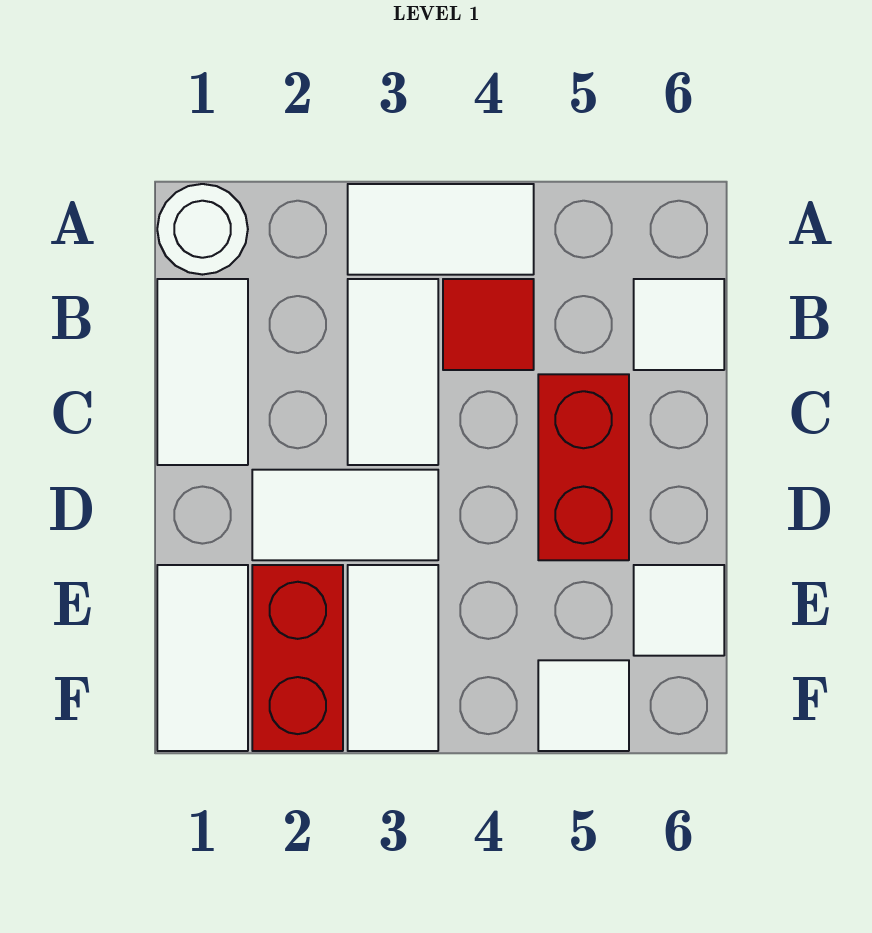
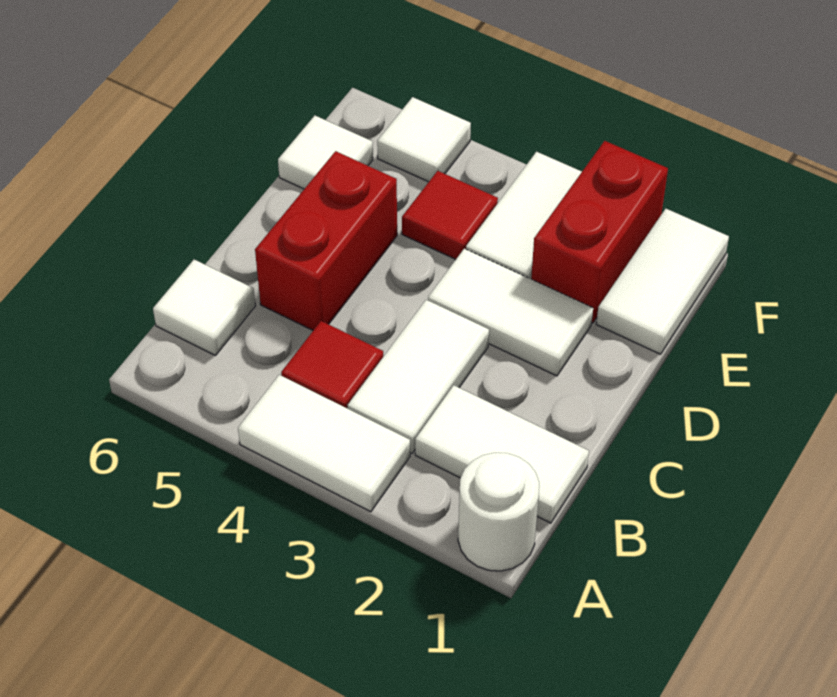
white 1x2 tile [157,279,248,465] -> white 1x2 tile turned to [415,385,589,523]
none -> red 1x1 tile [402,171,498,259]

